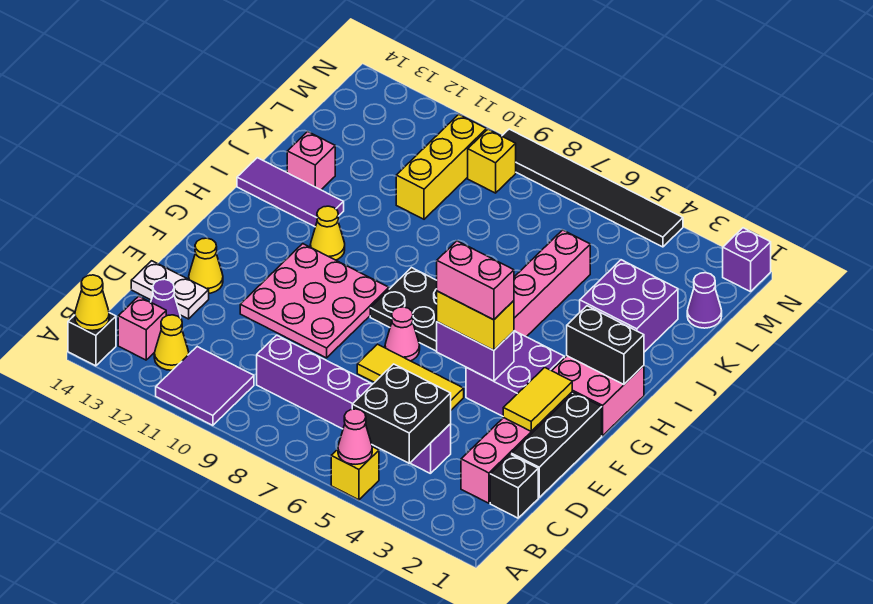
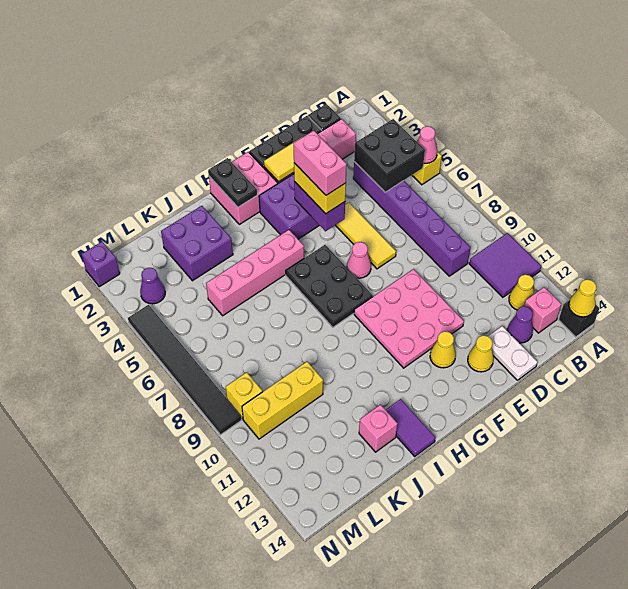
black 1x2 brick [567,306,644,385] -> black 1x2 plate [208,158,257,207]
yellow 1x1 cone [310,206,345,260] -> yellow 1x1 cone moved to [430,331,456,368]
purple 1x3 tile [237,158,344,227] -> purple 1x2 tile [386,399,435,456]
purple 1x1 cone [687,273,722,328] -> purple 1x1 cone moved to [140,268,165,304]

